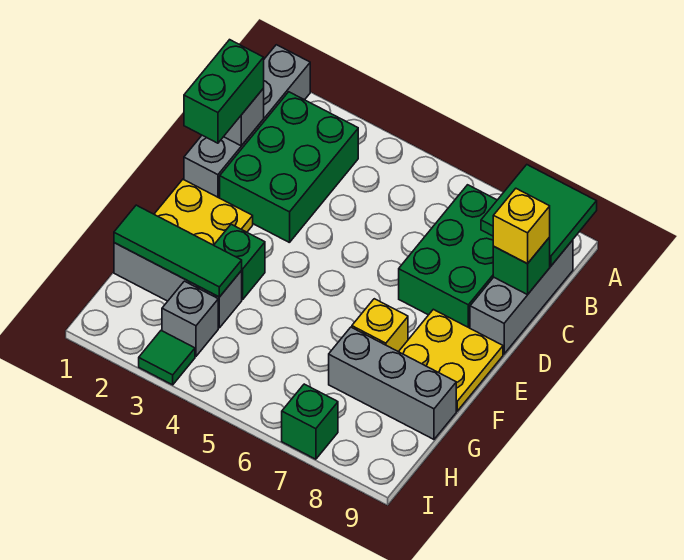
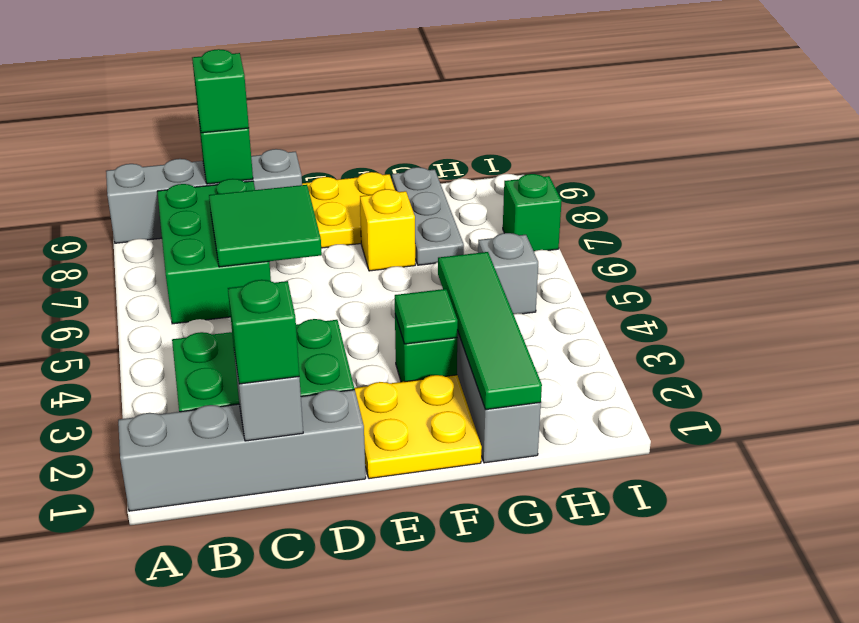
green 2x2 tile [481,165,597,266] -> green 2x2 tile moved to [209,185,322,267]
green 2x3 brick [399,185,497,328] -> green 2x3 brick turned to [157,179,271,324]
grey 1x3 brick [470,240,573,354] -> grey 1x4 brick [106,149,302,243]
green 1x2 brick [184,40,264,143] -> green 1x1 brick [228,280,299,384]
yellow 1x1 brick [493,189,550,264] -> green 1x1 brick [192,49,249,133]
green 1x3 tile [114,205,242,297] -> green 1x4 tile [438,252,542,410]
grey 1x3 brick [329,327,456,439] -> grey 1x3 plate [392,167,464,265]
grey 1x1 brick [162,281,218,356] -> grey 1x1 brick moved to [478,233,538,314]
green 1x1 tile [139,331,195,385] -> green 1x1 tile moved to [395,289,458,344]

